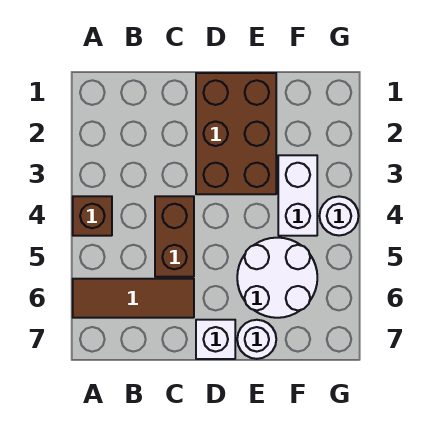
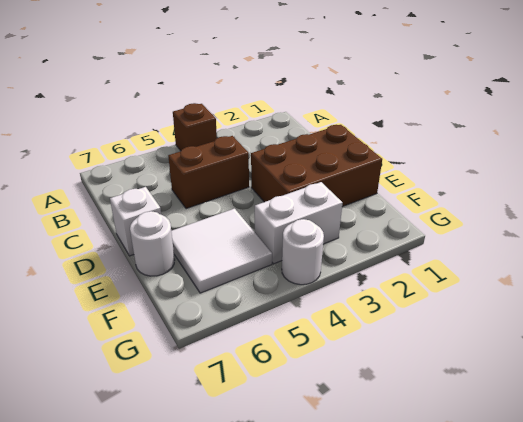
brown 1x3 tile [73,279,194,318] -> none
white 2x2 round brick [237,238,317,318] -> white 2x2 tile [171,209,272,293]

